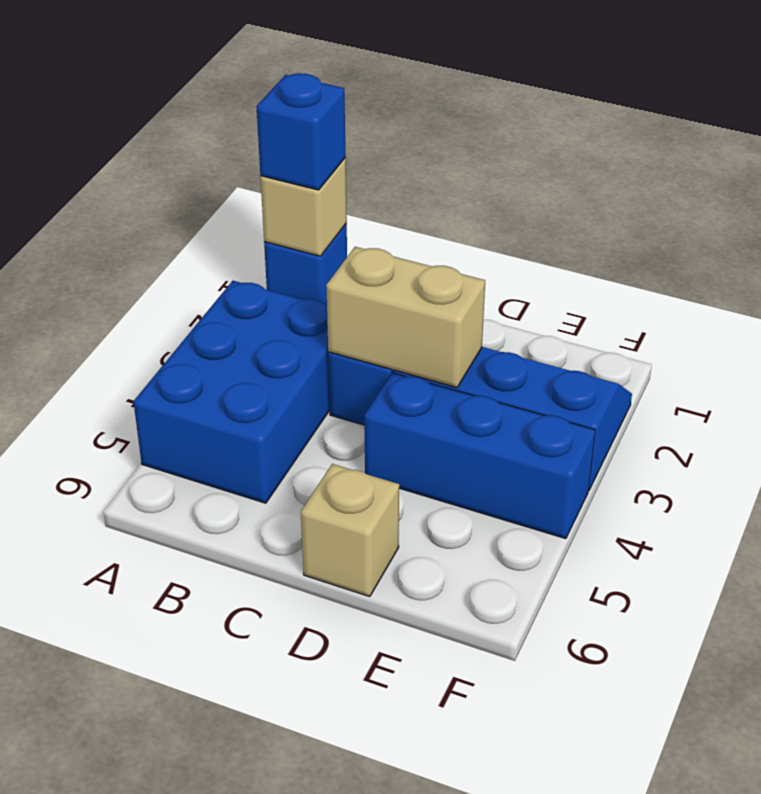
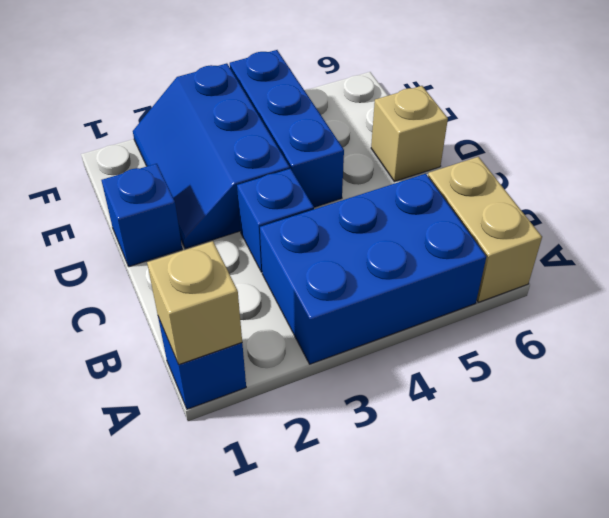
blue 1x1 brick [256,74,346,190] -> blue 1x1 brick moved to [101,164,182,267]
tan 1x2 brick [326,247,485,388] -> tan 1x2 brick moved to [428,157,542,302]

